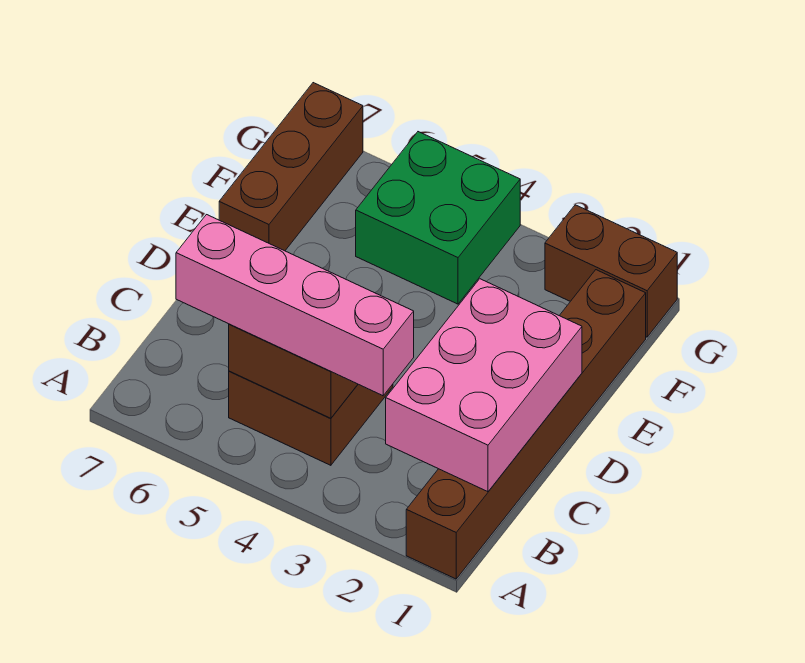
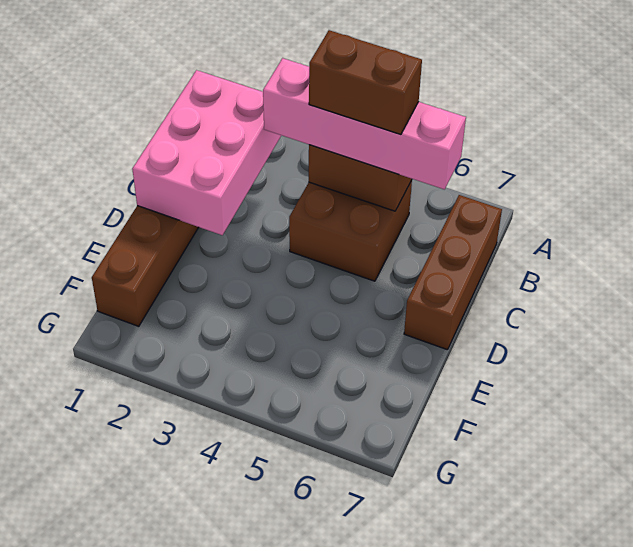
brown 1x3 brick [219,83,363,251] -> brown 1x3 brick moved to [404,195,502,350]
green 2x2 brick [356,132,520,304] -> none
brown 1x2 brick [545,205,677,337] -> brown 1x2 brick moved to [309,30,422,134]

